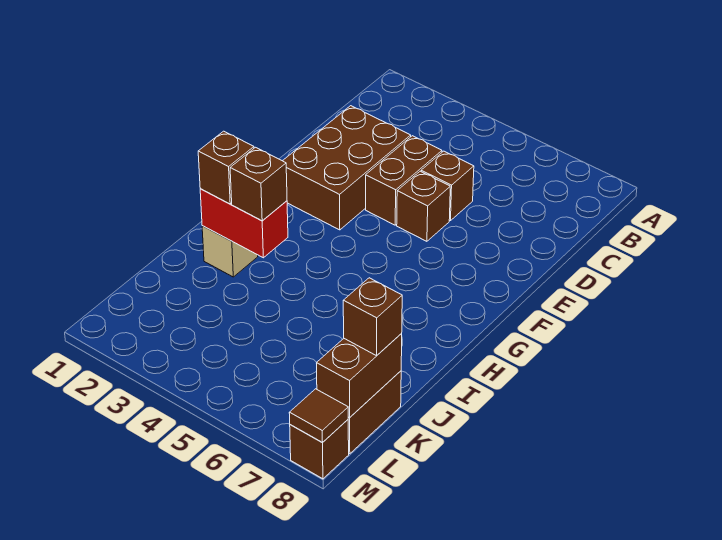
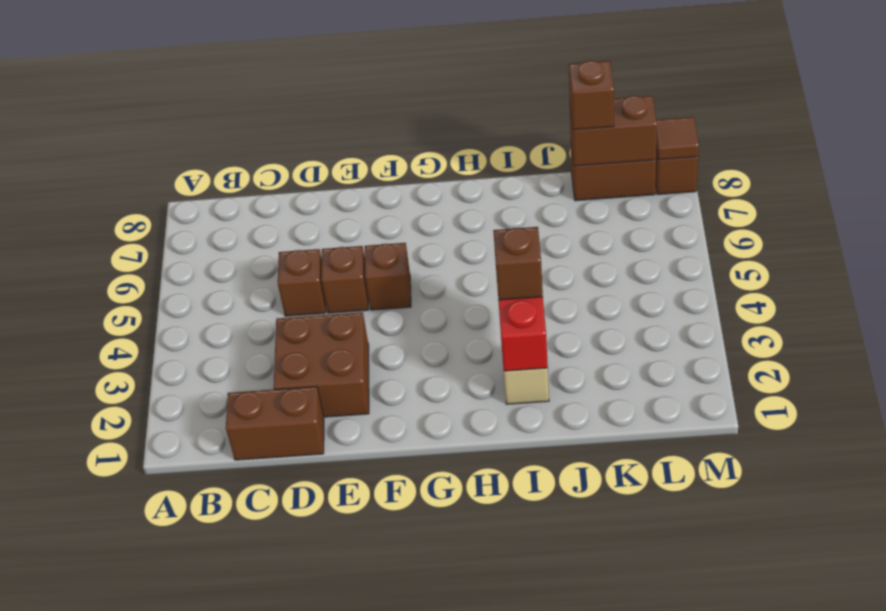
brown 2x3 brick [283,106,411,230] -> brown 2x2 brick [274,312,369,417]
brown 1x2 brick [366,136,442,225] -> brown 1x2 brick moved to [226,386,324,460]
brown 1x1 brick [198,131,254,204] -> brown 1x1 brick moved to [365,243,411,310]

